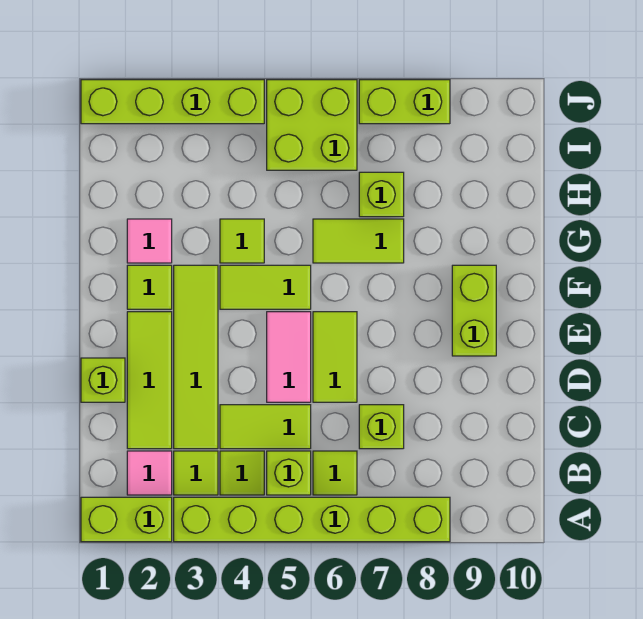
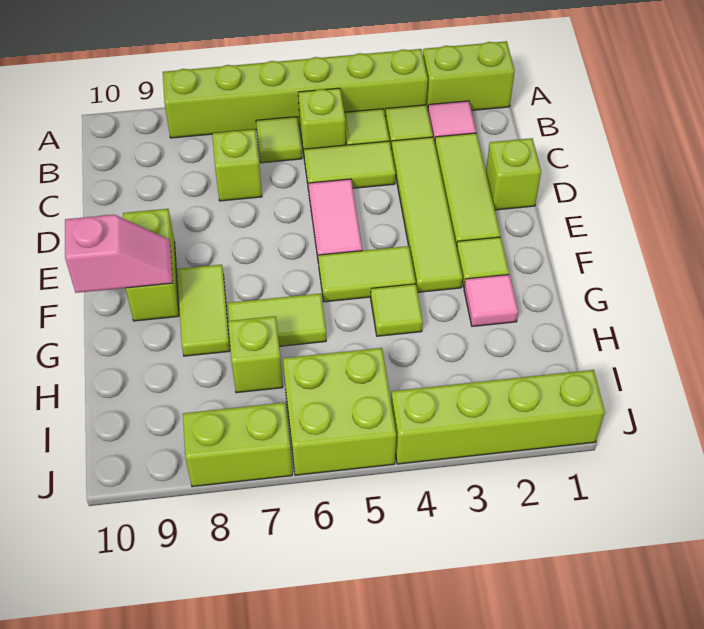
lime 1x2 tile [313,312,357,402] -> lime 1x2 tile moved to [177,265,230,356]
none -> pink 1x2 slope [65,215,173,293]

